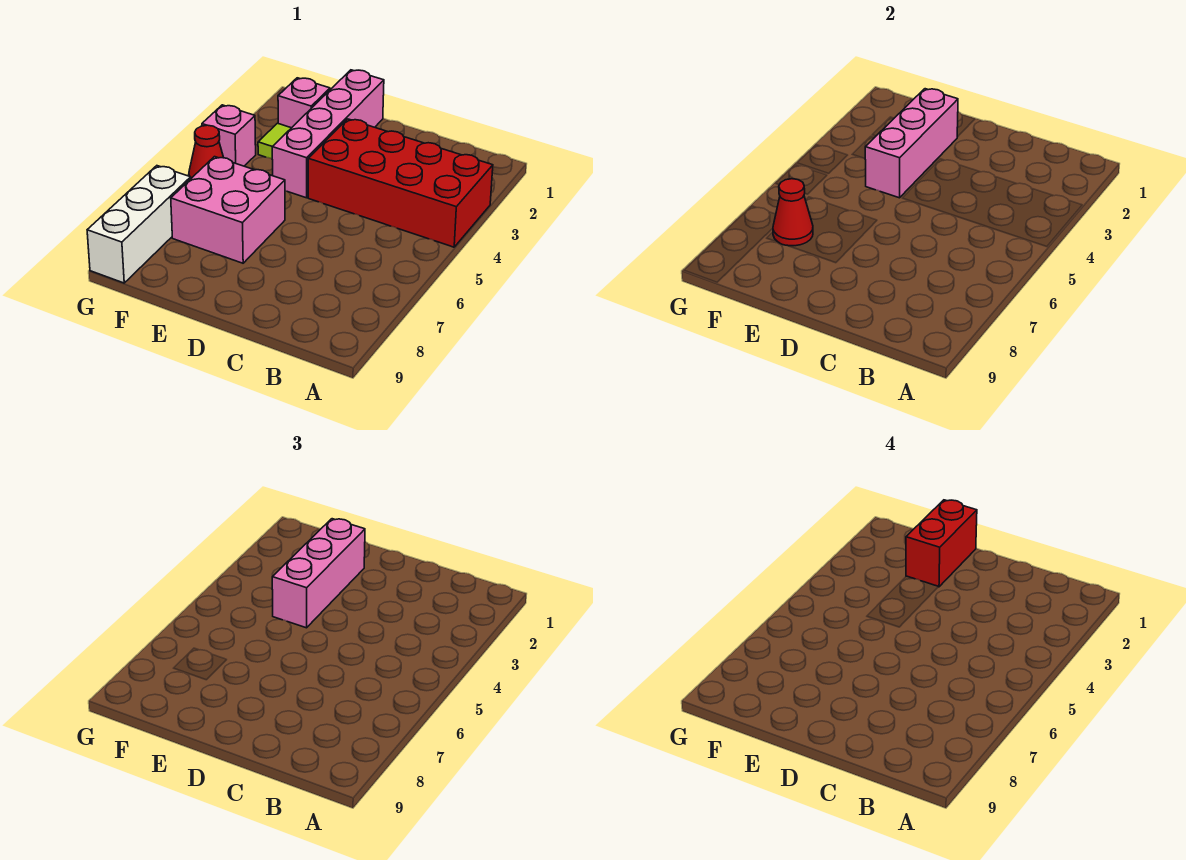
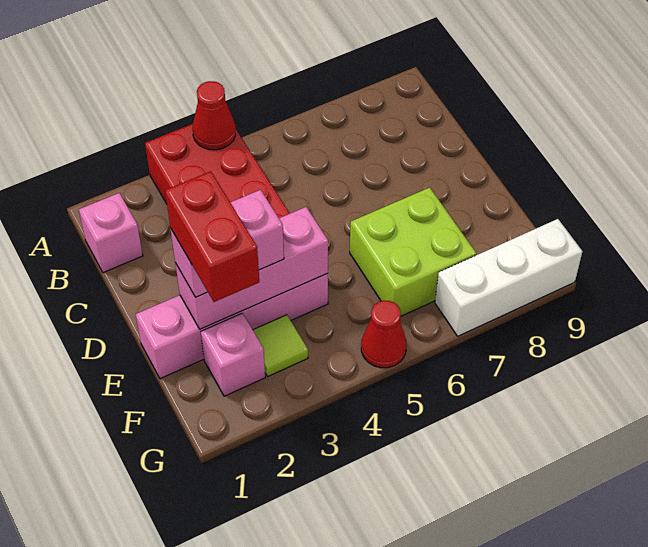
red 1x2 brick [906,500,977,587] -> red 1x2 brick turned to [165,171,259,302]
pink 1x3 brick [272,519,365,628] -> pink 1x2 brick [170,190,284,297]
pink 2x2 brick [171,157,285,263] -> lime 2x2 brick [350,188,476,316]
red 1x1 cone [773,179,813,246] -> red 1x1 cone moved to [193,81,236,150]
pink 1x1 brick [202,105,256,166] -> pink 1x1 brick moved to [79,193,143,273]

